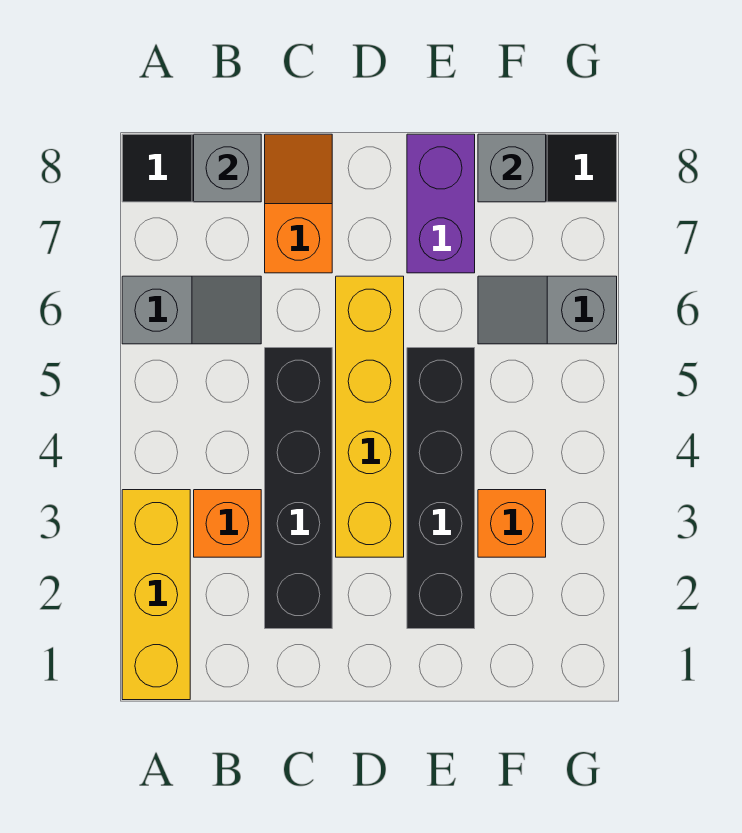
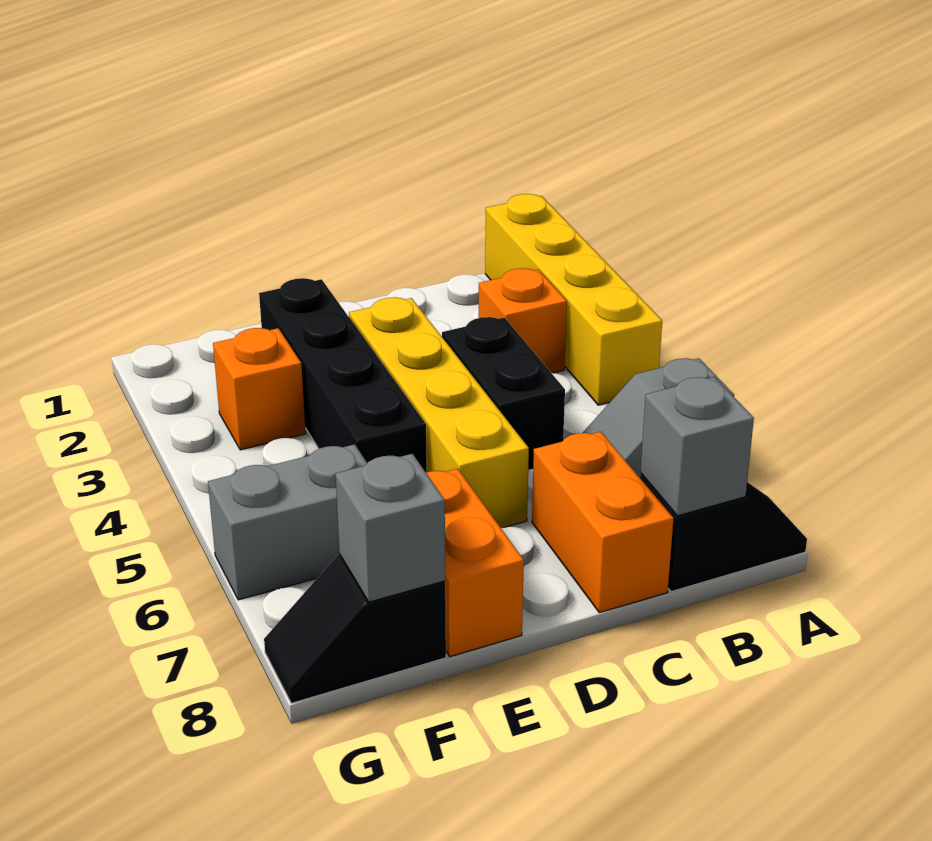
yellow 1x3 brick [122,490,190,700] -> yellow 1x4 brick [485,194,662,405]
black 1x4 brick [265,348,332,629] -> black 1x2 brick [442,317,565,470]
orange 1x2 slope [265,134,332,273] -> orange 1x2 brick [532,432,674,613]
purple 1x2 brick [407,134,475,273] -> orange 1x2 brick [427,469,524,657]
grey 1x2 slope [478,276,617,344] -> grey 1x2 brick [208,444,367,600]

